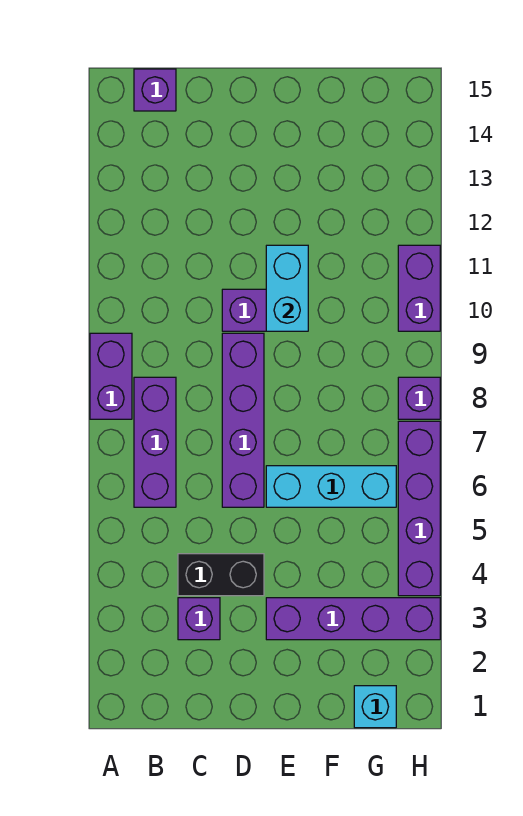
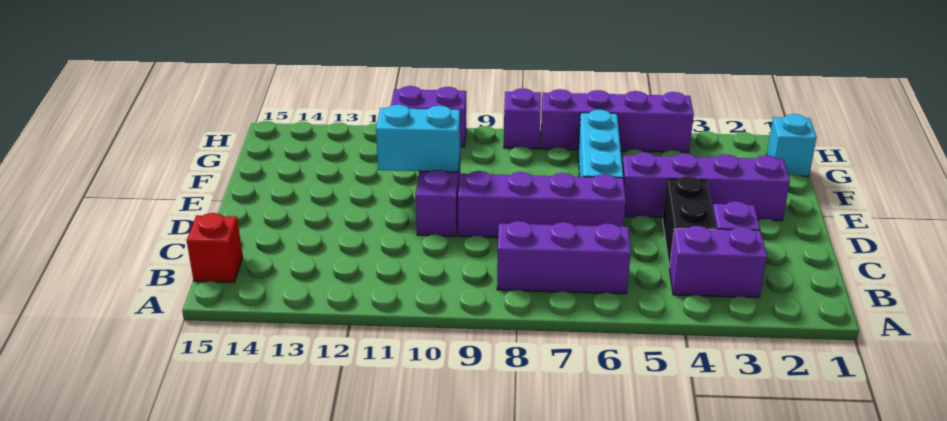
purple 1x2 brick [90,333,132,419] -> purple 1x2 brick moved to [670,226,767,298]
purple 1x1 brick [134,69,176,111] -> red 1x1 brick [187,213,243,283]
purple 1x4 brick [266,598,440,640] -> purple 1x4 brick turned to [622,152,790,221]

